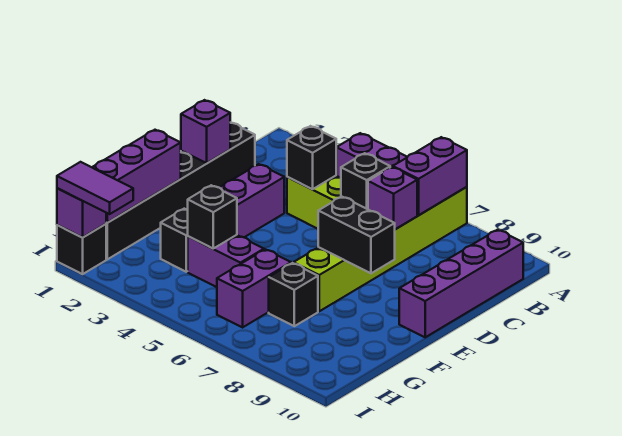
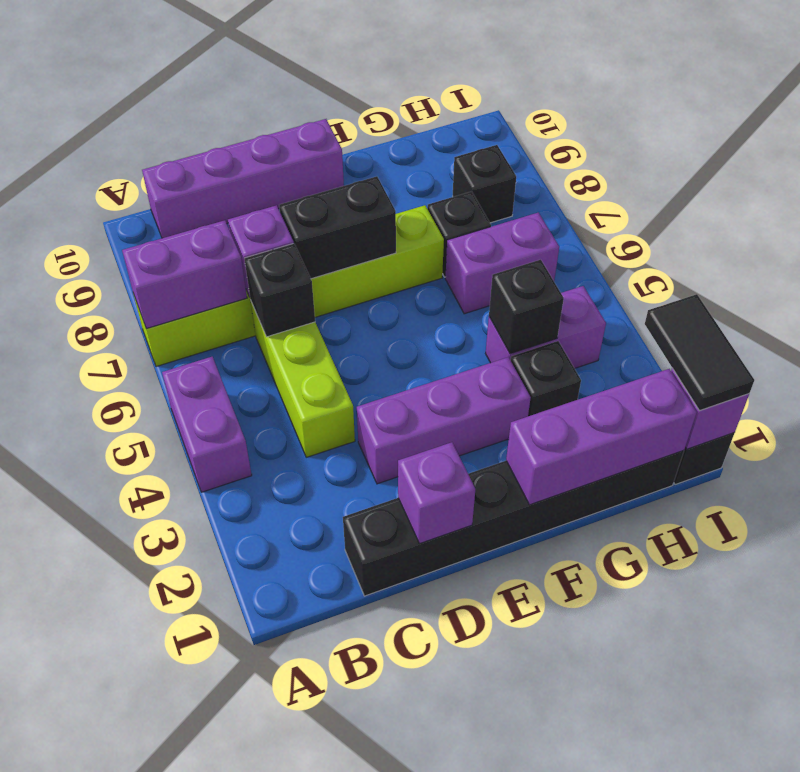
black 1x1 brick [287,126,336,189] -> black 1x1 brick moved to [453,145,516,223]
black 1x2 brick [318,197,395,273] -> black 1x2 brick turned to [279,176,396,279]
purple 1x2 brick [188,235,264,287] -> purple 1x2 brick turned to [486,286,606,368]
purple 1x2 tile [57,162,133,214] -> black 1x2 tile [645,294,754,411]

